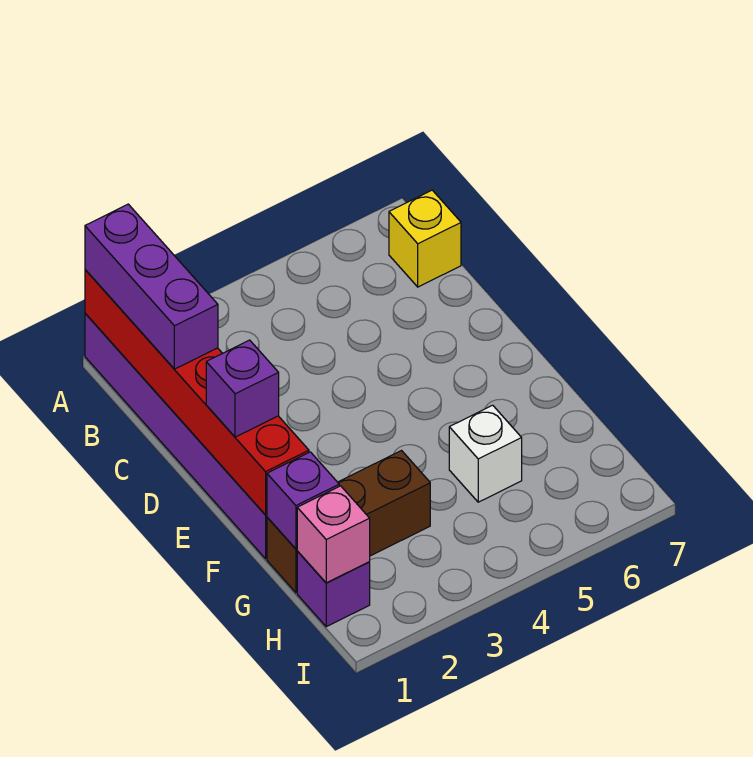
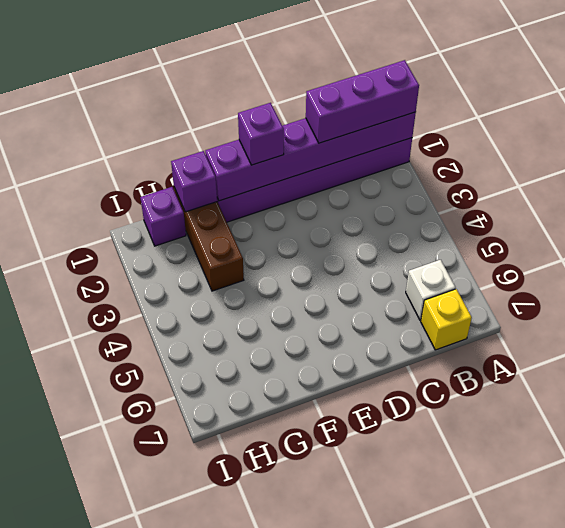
red 1x6 brick [85,270,309,515] -> purple 1x6 brick [205,112,416,201]
white 1x1 brick [449,405,522,502] -> white 1x1 brick moved to [406,260,456,320]
pink 1x1 brick [297,486,370,583] -> none

